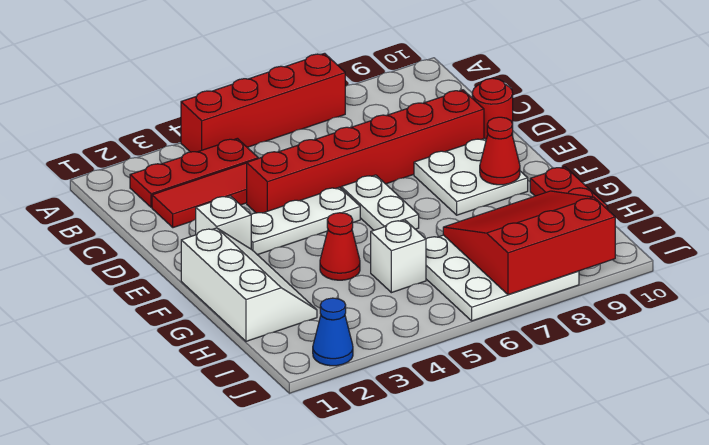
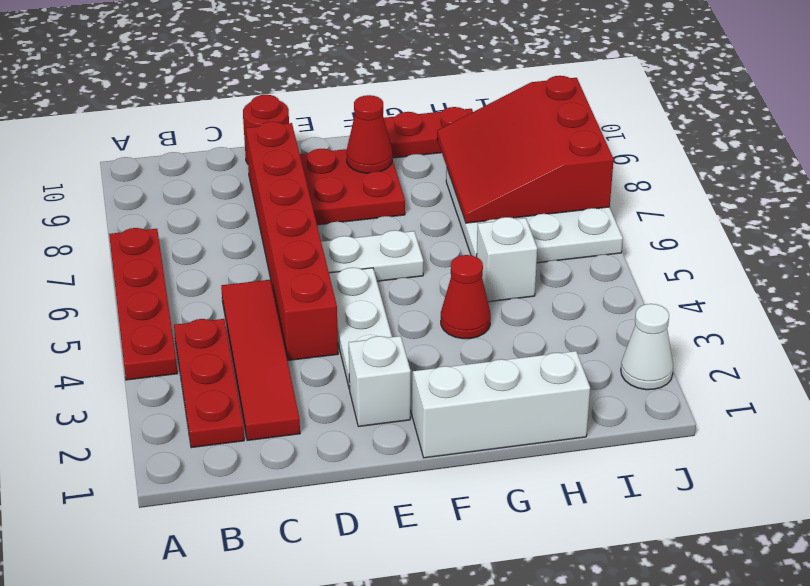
red 1x4 brick [181,53,345,152] -> red 1x4 plate [109,228,178,380]
white 2x2 plate [414,138,528,215] -> red 2x2 plate [300,149,405,225]
blue 1x1 cone [313,298,353,366] -> white 1x1 cone [621,304,673,390]

